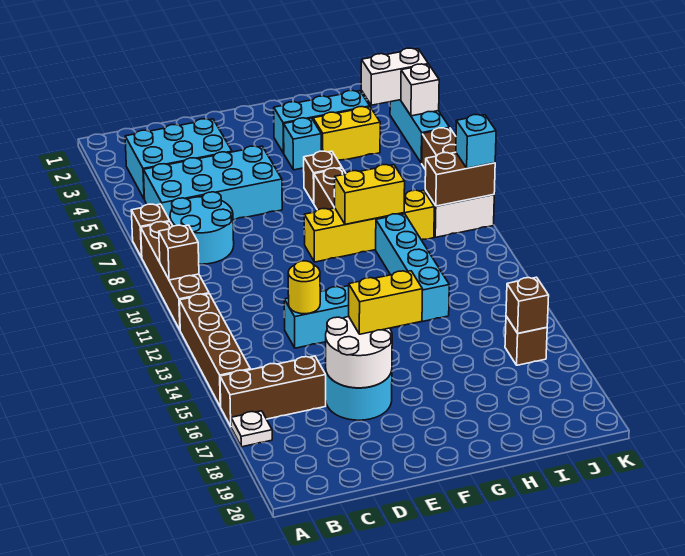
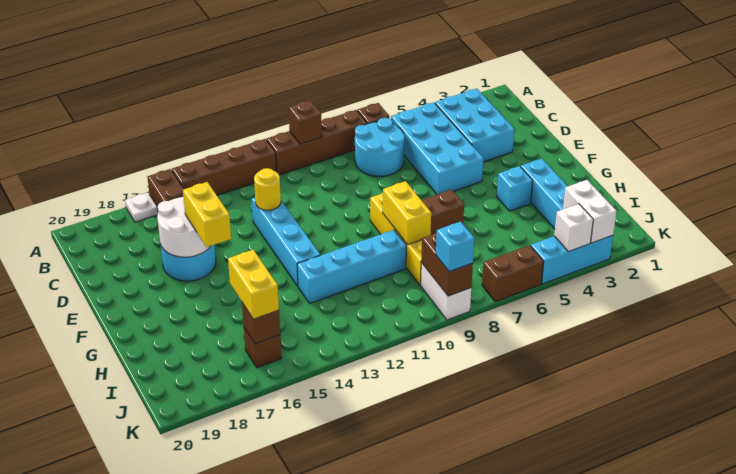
brown 1x1 brick [304,151,342,203] -> none
yellow 1x2 brick [313,107,380,160] -> yellow 1x2 brick moved to [228,250,279,319]

